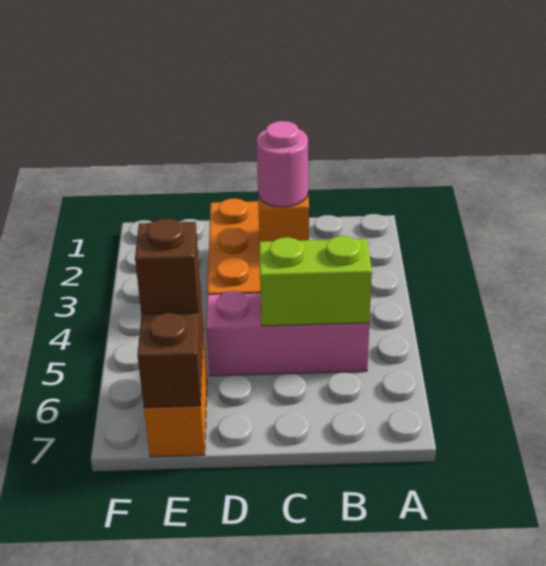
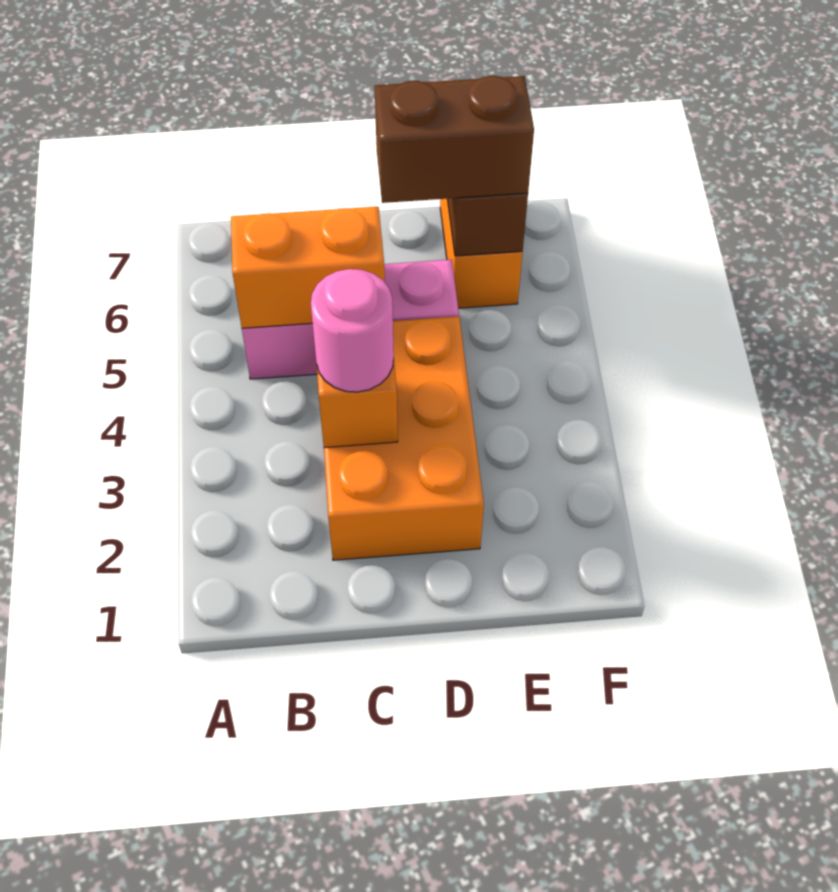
lime 1x2 brick [259,236,372,326] -> orange 1x2 brick [231,207,385,328]
brown 1x1 brick [135,218,200,314] -> brown 1x2 brick [375,76,534,203]

